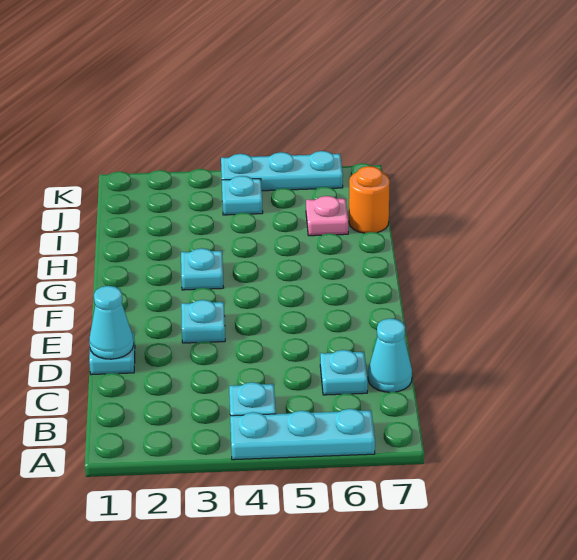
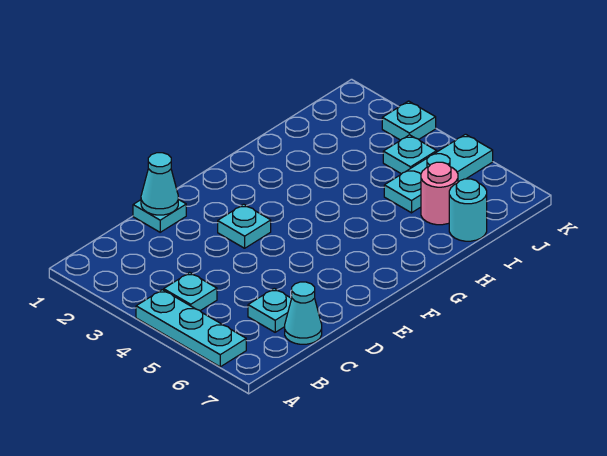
cyan 1x1 plate [181,248,224,290] -> cyan 1x1 plate moved to [382,101,436,140]
pink 1x1 plate [306,196,348,236] -> pink 1x1 round brick [421,162,458,225]
orange 1x1 round brick [349,166,390,233] -> cyan 1x1 round brick [449,179,487,241]
cyan 1x3 plate [221,151,343,191] -> cyan 1x3 plate turned to [384,134,493,213]

